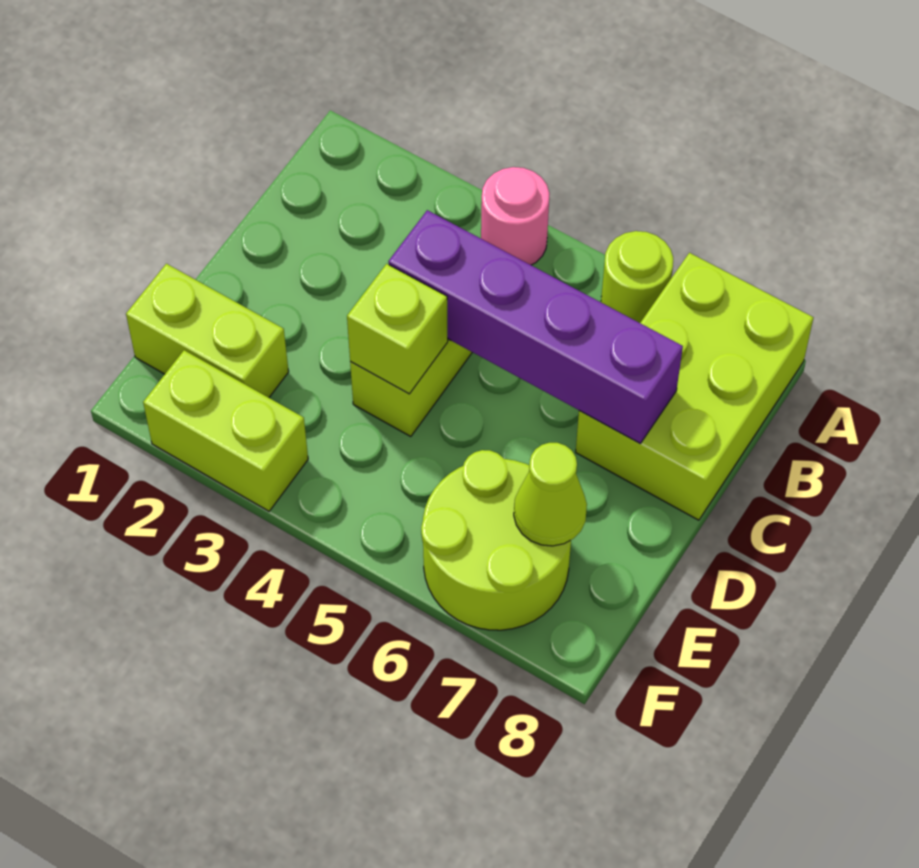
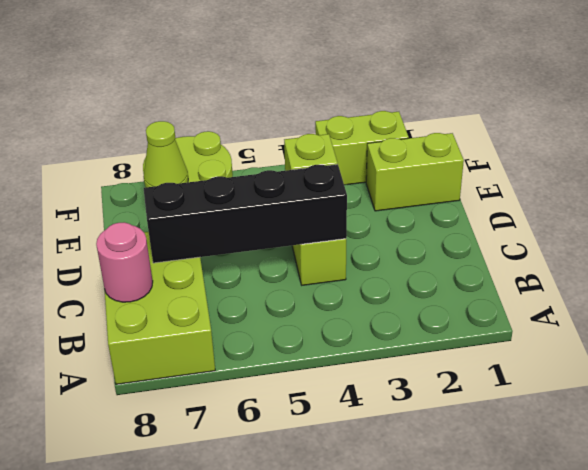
pink 1x1 round brick [481,167,550,265] -> pink 1x1 round brick moved to [96,222,153,302]
lime 1x1 round brick [601,231,673,323] -> none
purple 1x4 brick [388,210,683,444] -> black 1x4 brick [144,164,347,263]

